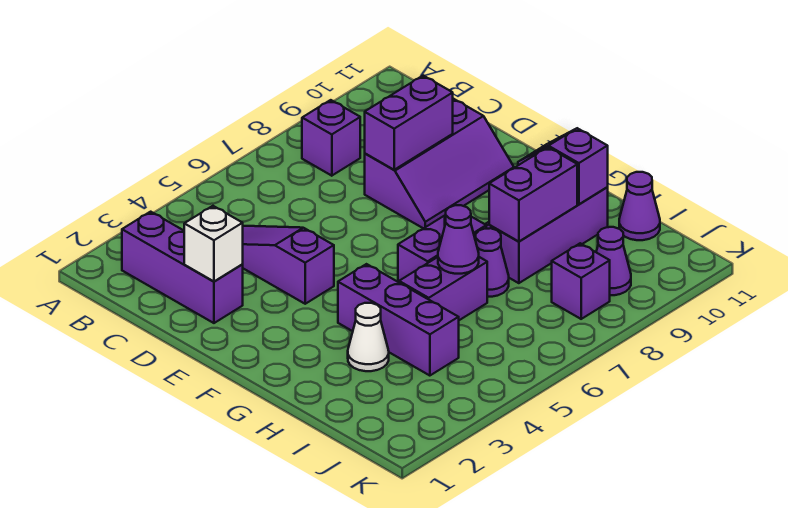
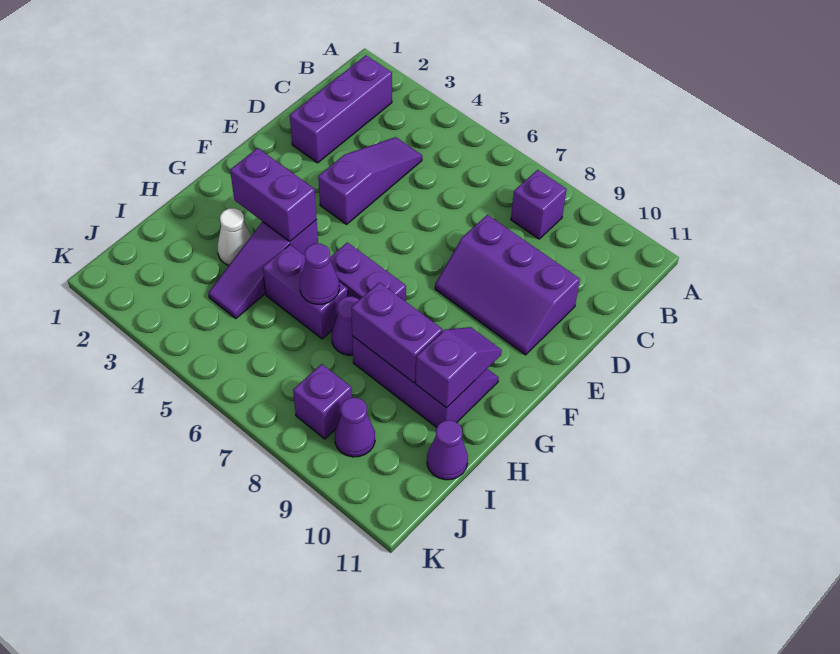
white 1x1 brick [184,206,243,282] -> none
purple 1x2 brick [365,76,453,170] -> purple 1x2 brick moved to [230,148,317,242]
purple 1x3 brick [338,264,459,376] -> purple 1x3 slope [208,220,318,318]

